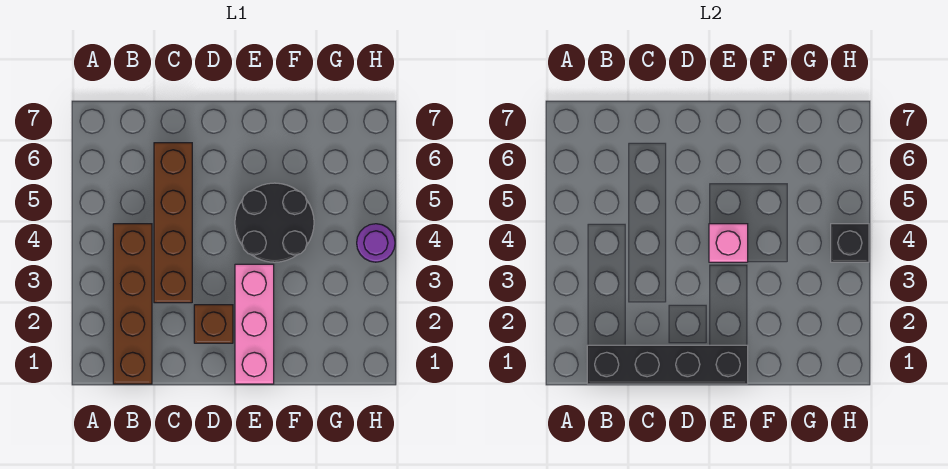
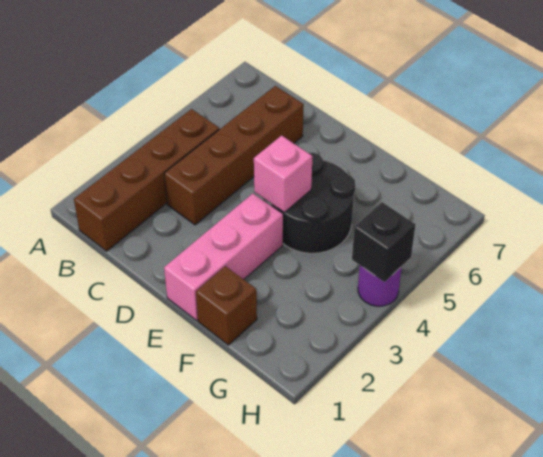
black 1x4 brick [587,345,748,384] -> none
brown 1x1 brick [194,305,233,343] -> brown 1x1 brick moved to [196,266,257,345]

